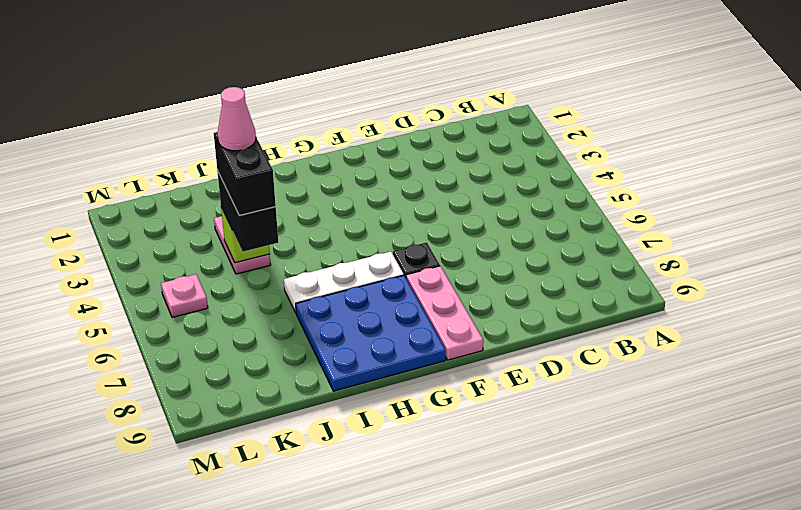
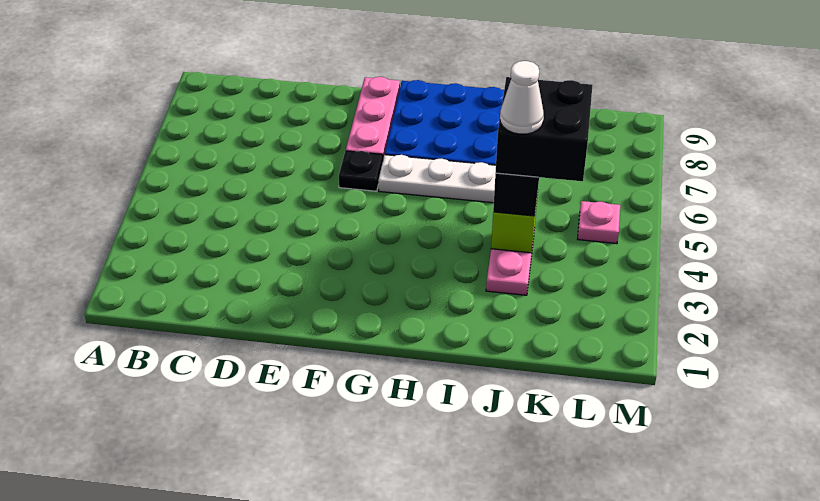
black 1x2 brick [214,132,276,215] -> black 2x2 brick [496,77,593,181]
pink 1x1 cone [217,87,256,151] -> white 1x1 cone [500,61,544,134]

